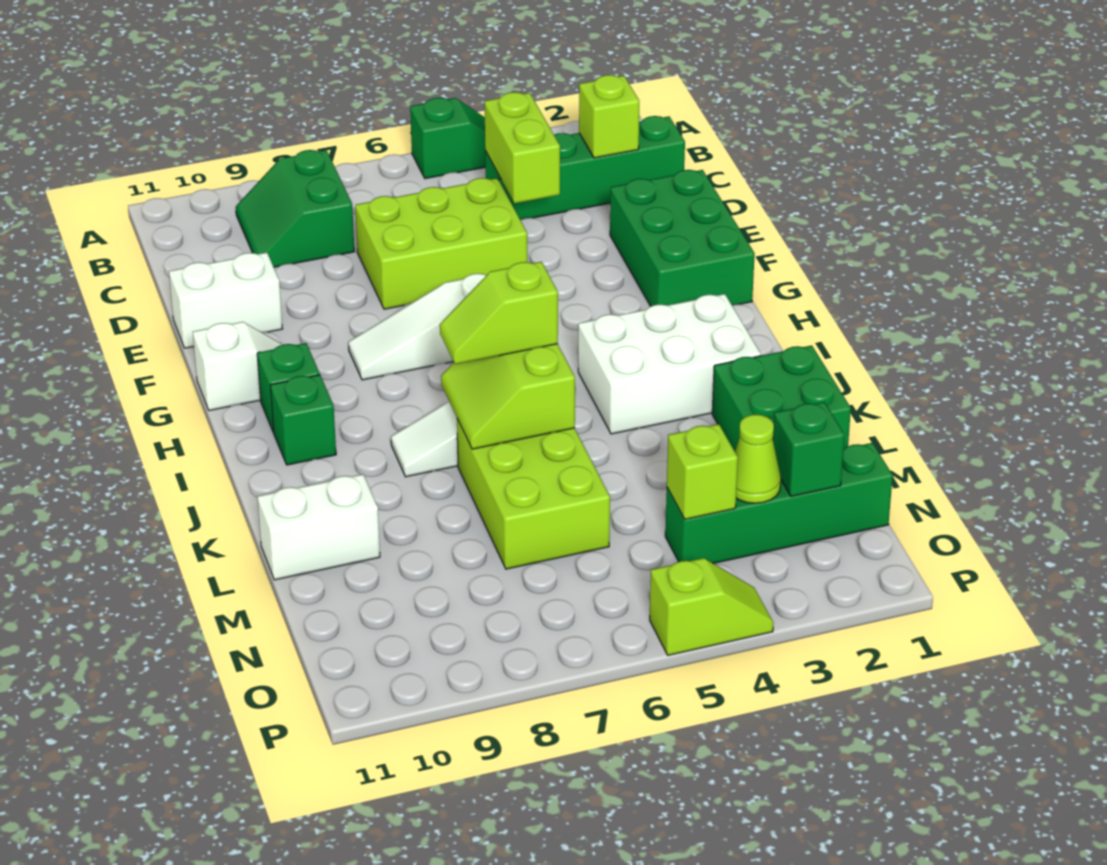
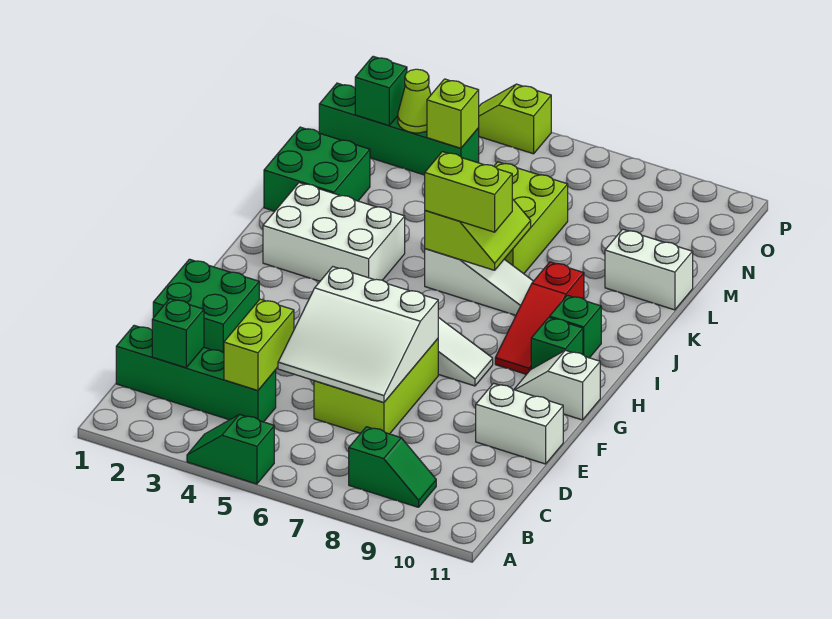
green 2x2 slope [236,150,355,267] -> green 1x2 slope [349,427,436,507]
lime 1x1 brick [579,75,639,158] -> green 1x1 brick [152,299,204,368]
lime 2x3 brick [355,178,527,309] -> lime 2x3 brick turned to [314,339,438,434]
none -> white 3x3 slope [278,267,438,403]
green 2x3 brick [610,170,755,306] -> green 2x2 brick [153,259,259,353]
none -> red 1x3 slope [495,262,584,374]
lime 1x2 slope [440,262,558,364] -> lime 1x2 brick [425,152,512,232]

